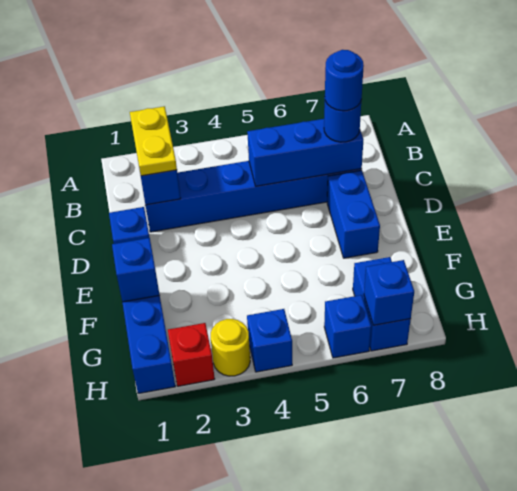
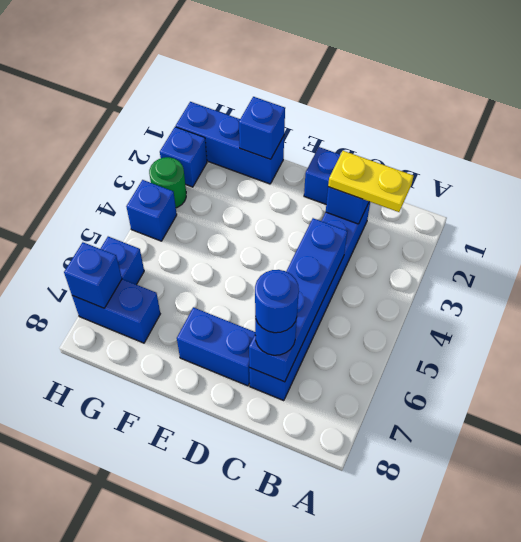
blue 1x3 brick [247,119,363,186] -> blue 1x4 brick [249,218,347,382]
red 1x1 brick [168,323,215,386] -> blue 1x1 brick [160,127,207,187]
yellow 1x1 round brick [211,319,250,376] -> green 1x1 round brick [149,157,186,208]

